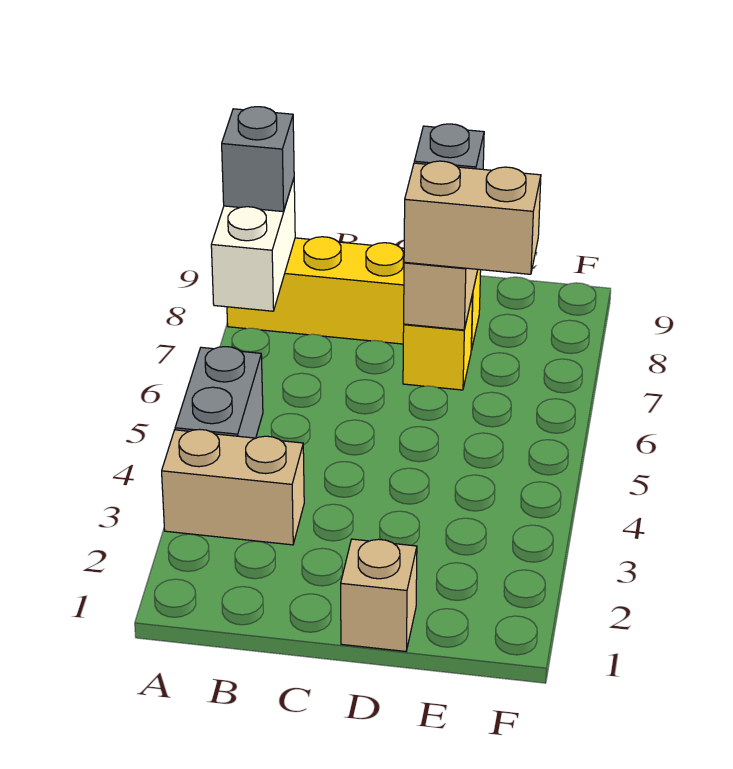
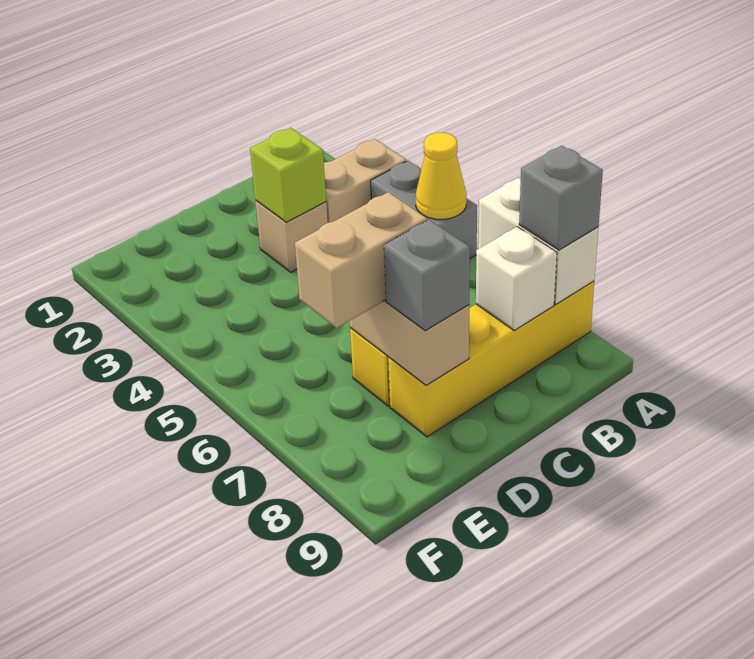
none -> yellow 1x1 cone [415,133,466,219]
none -> white 1x1 brick [476,227,557,330]
none -> lime 1x1 brick [250,128,326,222]
tan 1x1 brick [341,539,417,651] -> tan 1x1 brick moved to [255,201,328,272]

